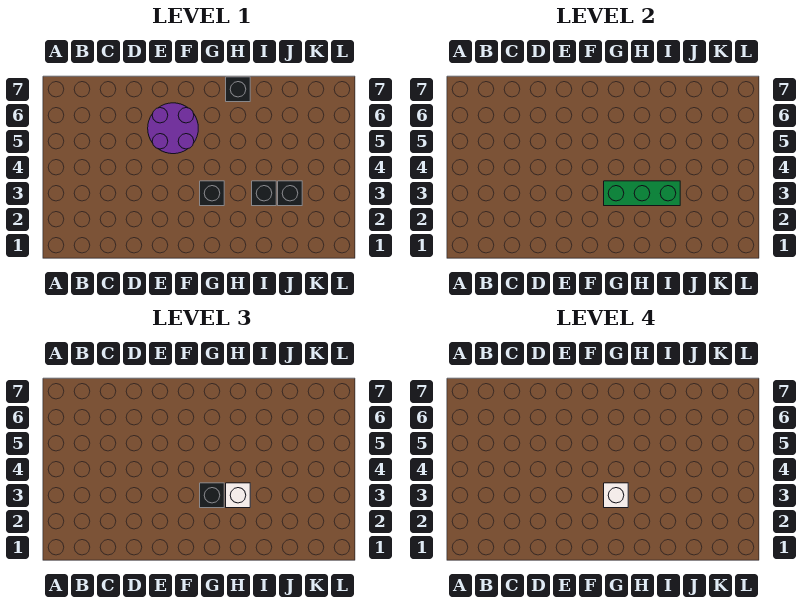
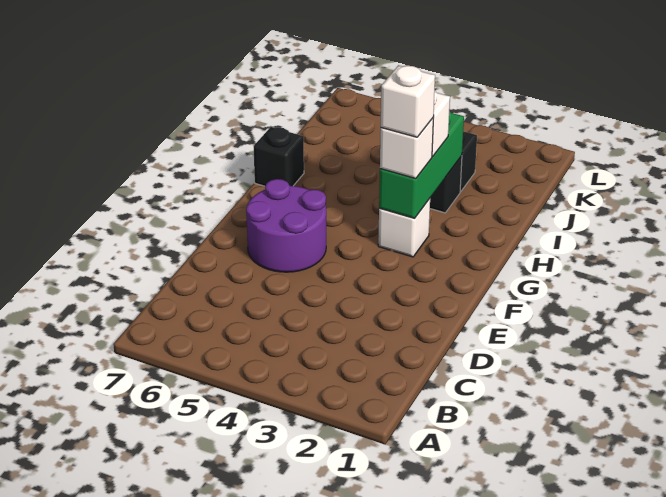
black 1x1 brick [200,181,224,206] -> white 1x1 brick [378,199,430,257]
black 1x1 brick [200,483,224,508] -> white 1x1 brick [380,118,433,179]

